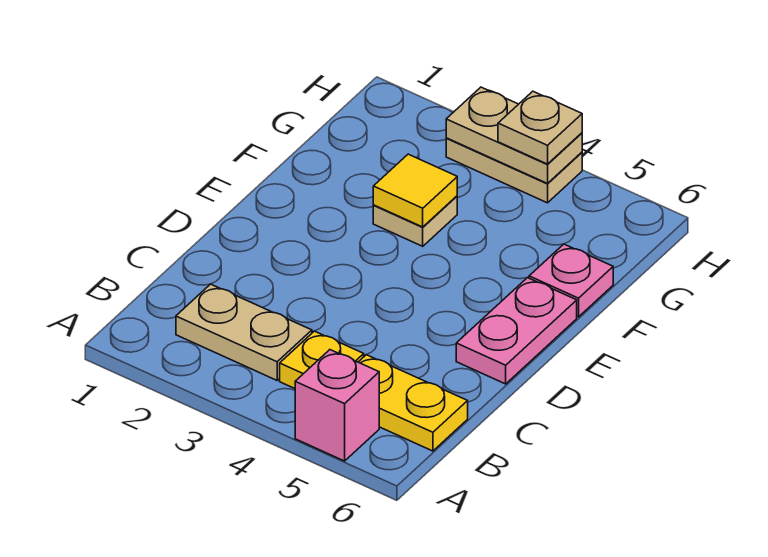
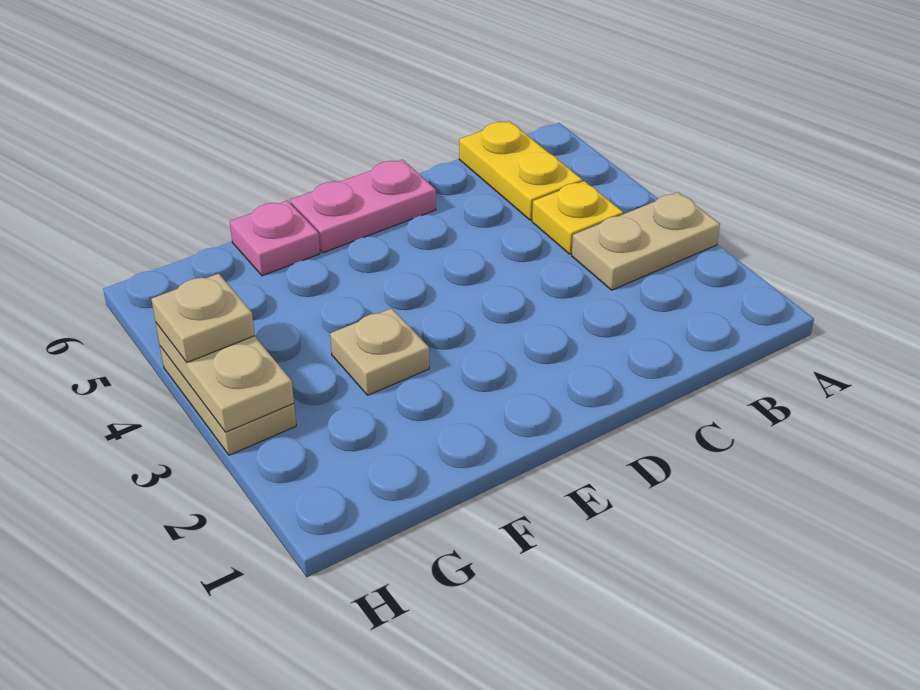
pink 1x1 brick [295,350,379,461] -> none
tan 1x2 plate [176,284,312,380] -> tan 1x2 plate turned to [572,192,720,290]
yellow 1x1 tile [373,154,457,227] -> none

